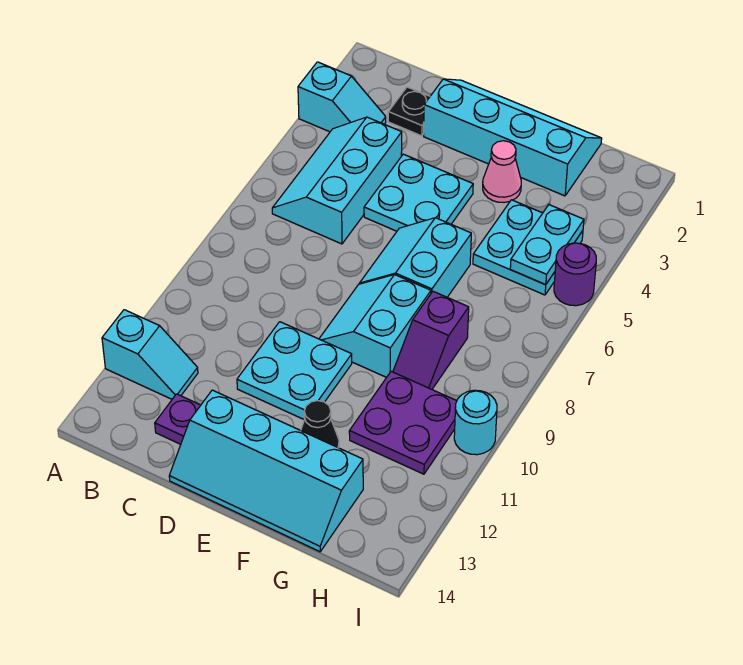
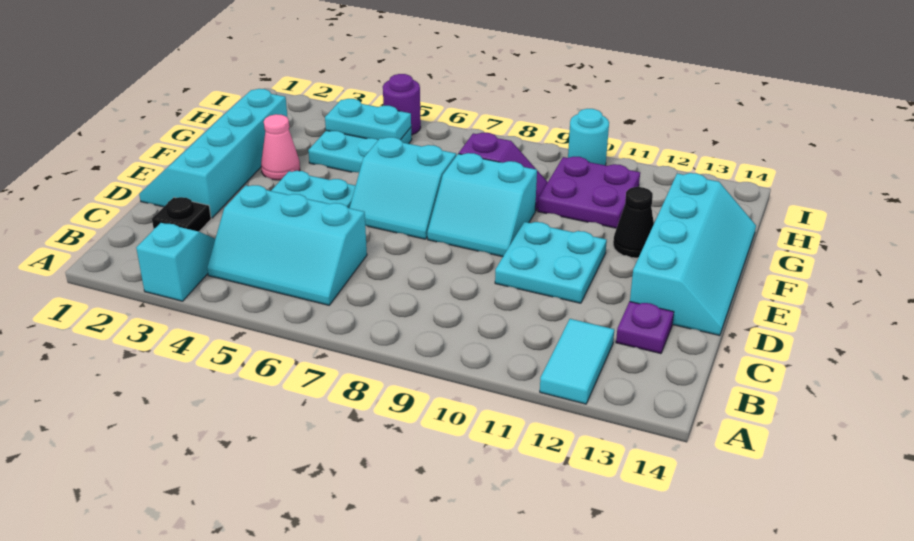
cyan 1x2 slope [102,310,198,399] -> cyan 1x2 tile [540,319,614,404]

